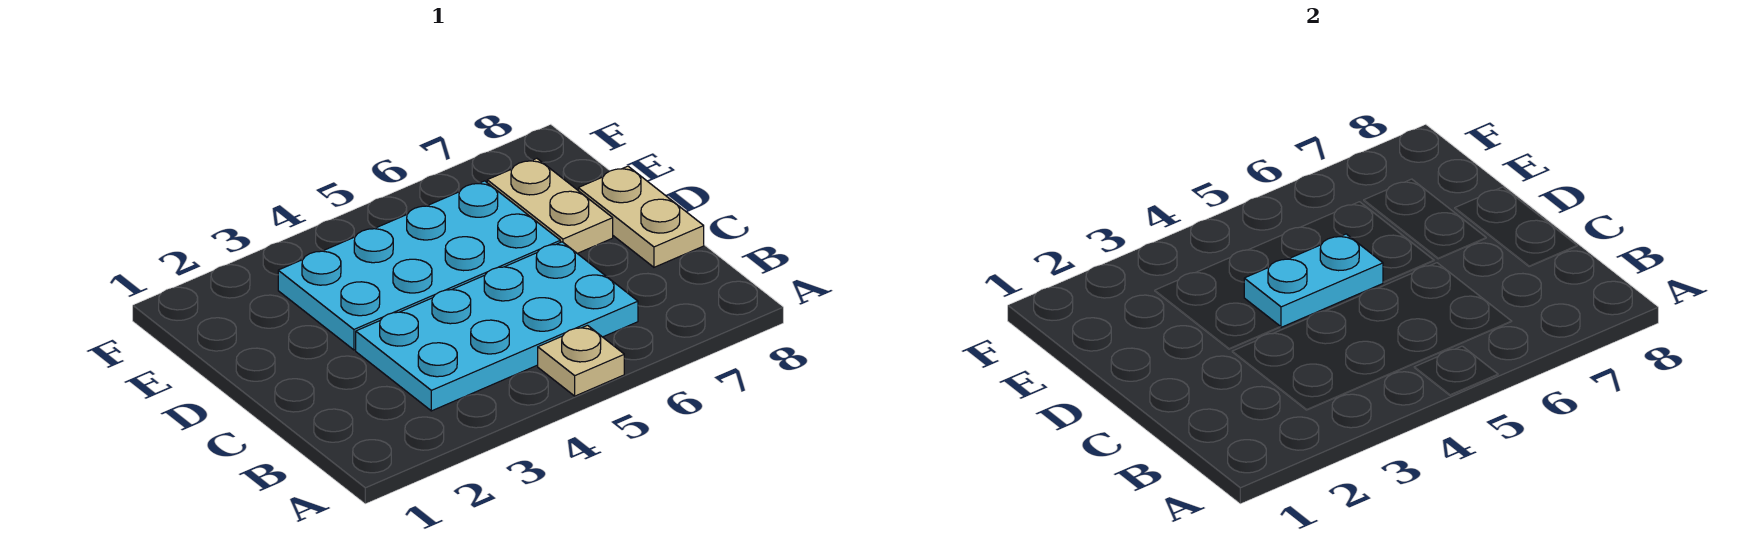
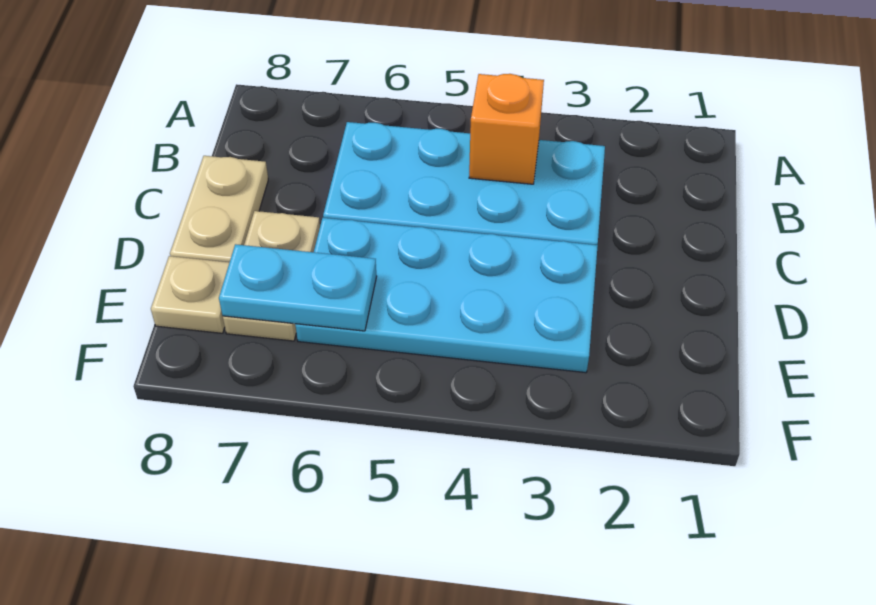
tan 1x1 plate [538,325,624,396] -> tan 1x1 plate moved to [151,256,229,333]
none -> orange 1x1 brick [469,74,544,184]
cyan 1x2 plate [1244,234,1383,327] -> cyan 1x2 plate moved to [219,244,377,331]

